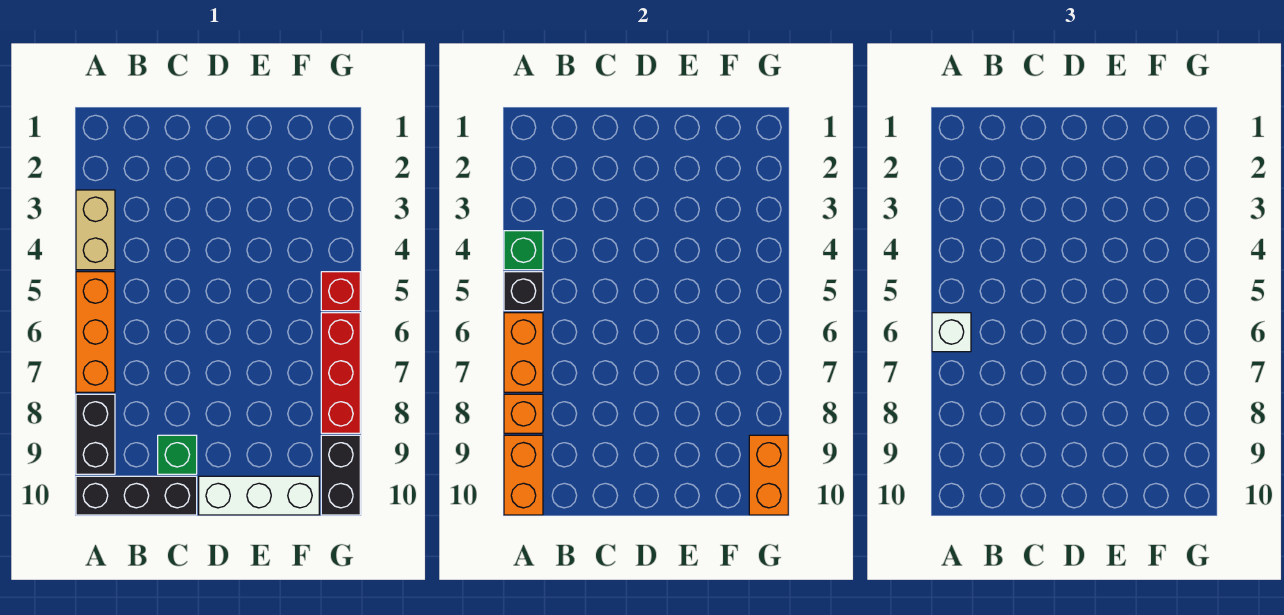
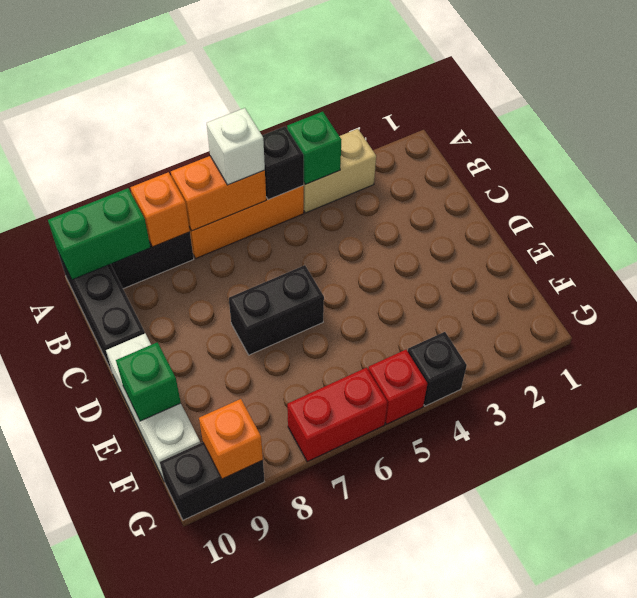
orange 1x2 brick [504,435,543,515] -> green 1x2 brick [48,188,150,280]
green 1x1 brick [158,435,197,474] -> green 1x1 brick moved to [116,342,181,421]
none -> black 1x2 brick [229,265,324,355]
none -> black 1x1 brick [408,332,467,406]
red 1x3 brick [321,313,360,433] -> red 1x2 brick [287,368,388,462]
orange 1x2 brick [749,435,788,515] -> orange 1x1 brick [199,399,263,479]

